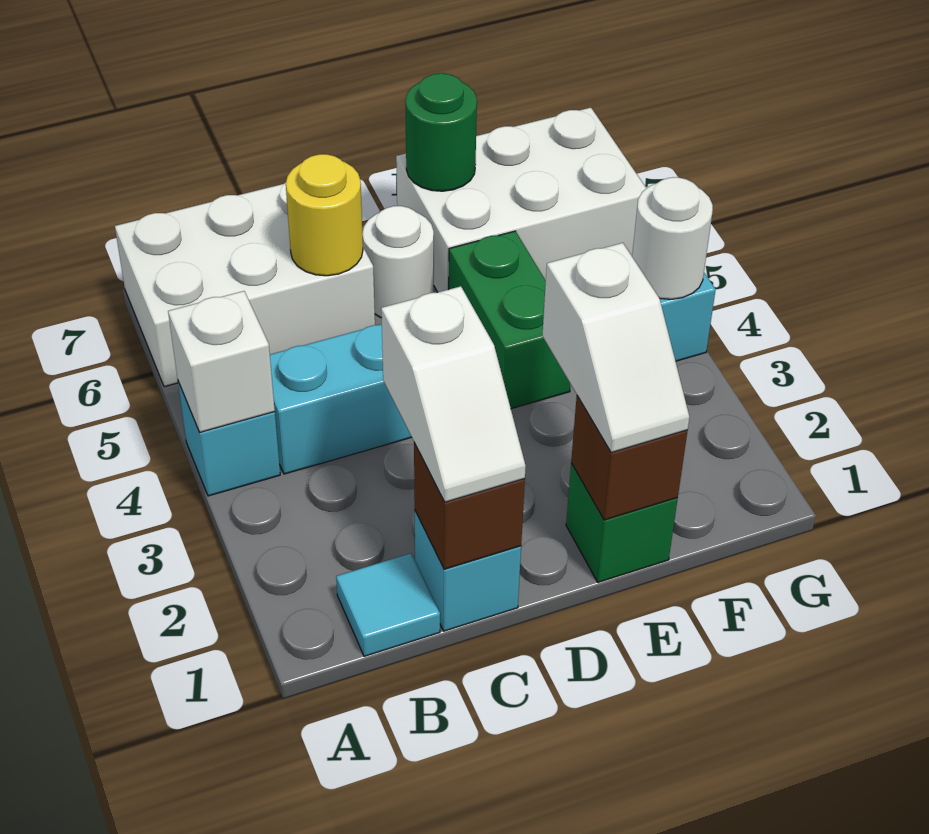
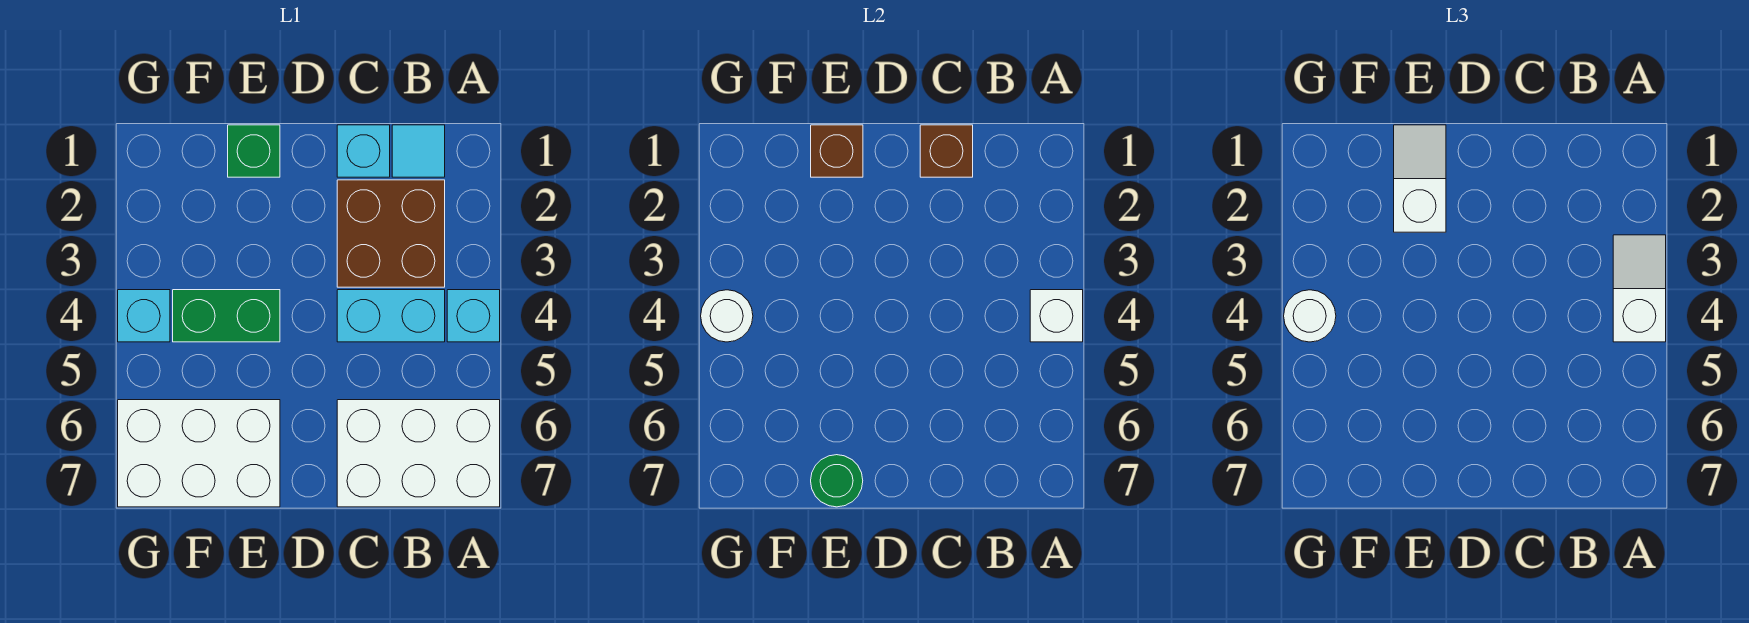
none -> brown 2x2 brick [337,180,445,287]
white 1x2 slope [381,286,526,502] -> white 1x2 slope moved to [1613,235,1666,342]
yellow 1x1 round brick [286,154,363,276] -> none
white 1x1 round brick [362,206,434,318] -> white 1x1 round brick moved to [1284,290,1336,342]
green 1x2 brick [449,231,570,409] -> green 1x2 brick turned to [173,290,280,342]

